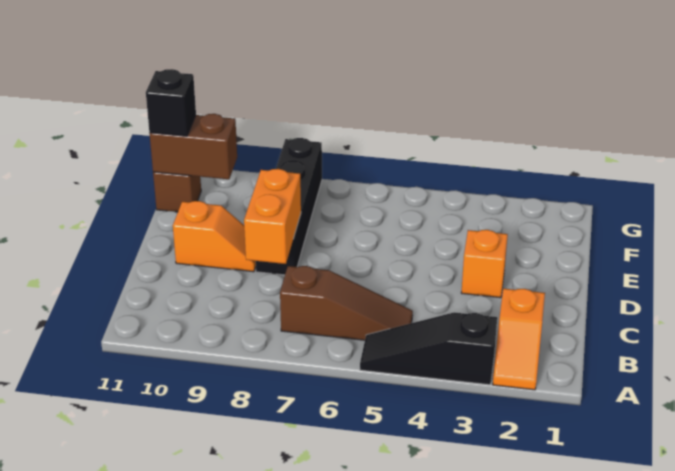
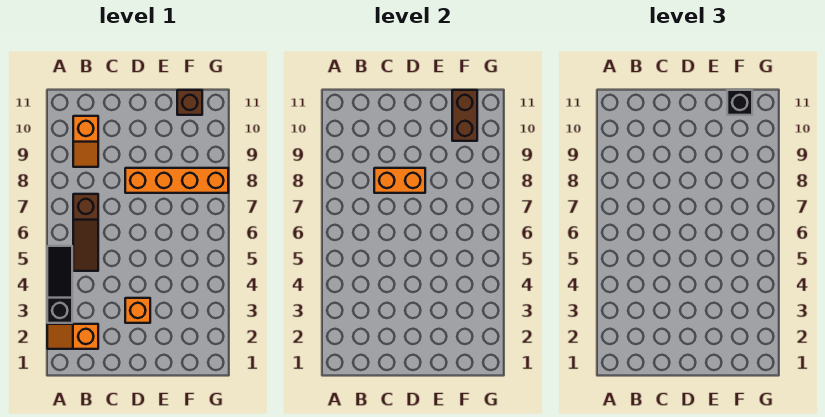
black 1x4 brick [256,138,322,275] -> orange 1x4 brick [125,168,228,193]
orange 1x2 slope [173,201,256,272] -> orange 1x2 slope moved to [73,116,98,167]

